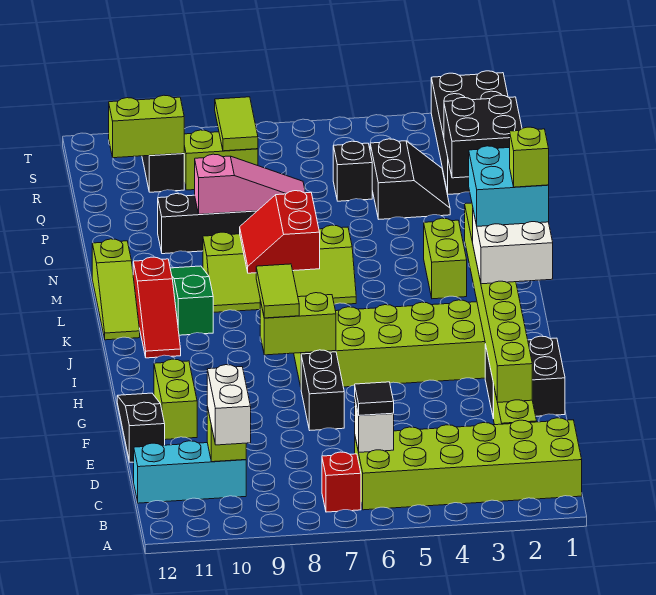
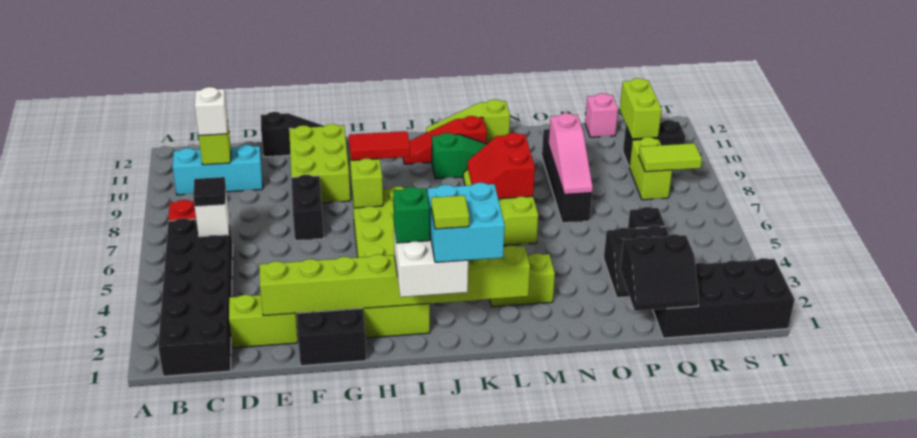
lime 2x6 brick [355,418,582,510] -> black 2x6 brick [158,218,233,376]
white 1x2 brick [207,365,251,445] -> white 1x1 brick [195,87,228,136]
cyan 1x3 brick [134,441,246,503] -> cyan 1x3 brick turned to [173,145,263,195]
black 1x2 brick [301,350,344,430] -> black 1x2 brick turned to [291,175,324,241]
lime 1x2 brick [154,359,197,440] -> lime 2x3 brick [289,124,350,203]
lime 1x2 tile [256,264,299,318] -> red 1x2 tile [349,131,410,160]
none -> green 1x1 brick [393,187,430,243]
lime 1x1 brick [510,127,549,187] -> lime 1x1 tile [431,195,469,229]
red 2x2 slope [240,191,320,273] -> red 2x2 slope turned to [467,133,535,199]
black 2x2 brick [444,95,522,178] -> black 2x2 slope [620,234,699,311]
none -> pink 1x1 brick [585,93,618,137]

